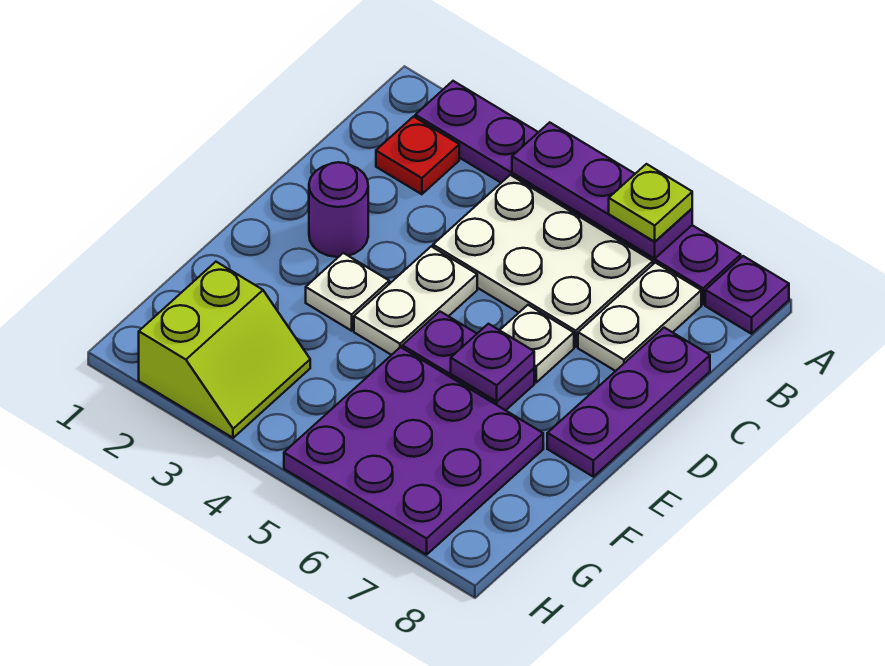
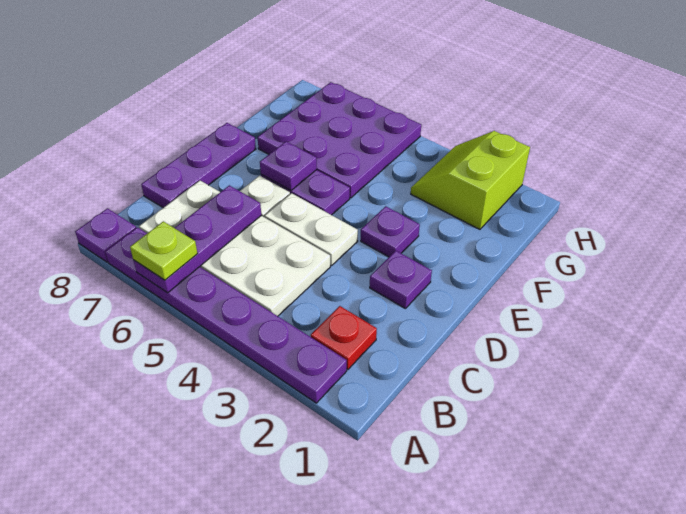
purple 1x3 plate [512,122,692,258] -> purple 1x3 plate turned to [133,185,261,293]
purple 1x1 round brick [309,162,368,257] -> purple 1x1 plate [370,251,432,308]
white 1x2 plate [354,246,477,355] -> white 1x2 plate turned to [265,193,358,266]
white 1x1 plate [306,253,389,331] -> purple 1x1 plate [361,206,420,257]

